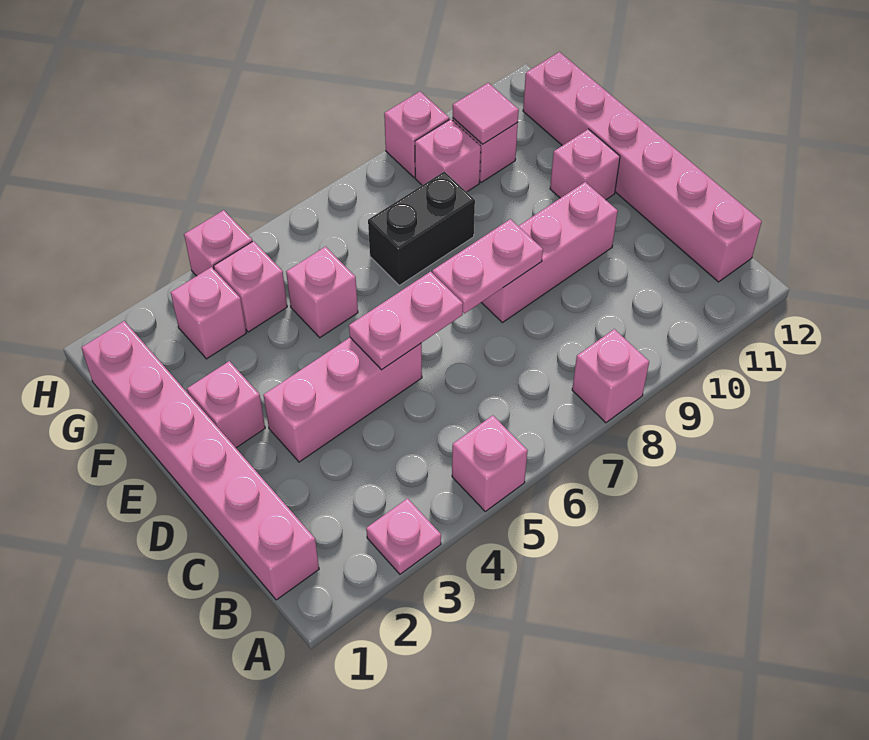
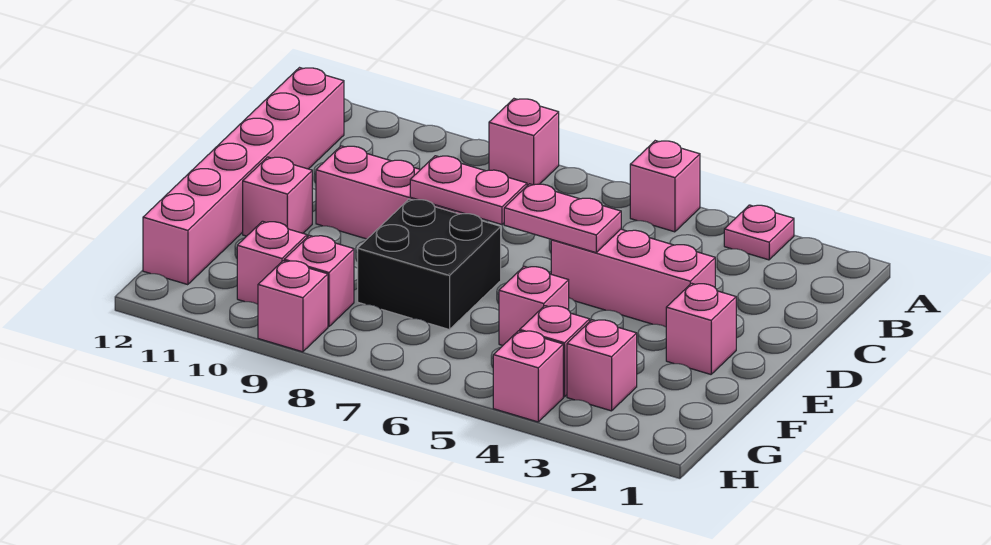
pink 1x6 brick [81,321,319,600] -> none
black 1x2 brick [368,171,475,285] -> black 2x2 brick [358,199,501,330]
pink 1x1 tile [453,83,519,144] -> none

